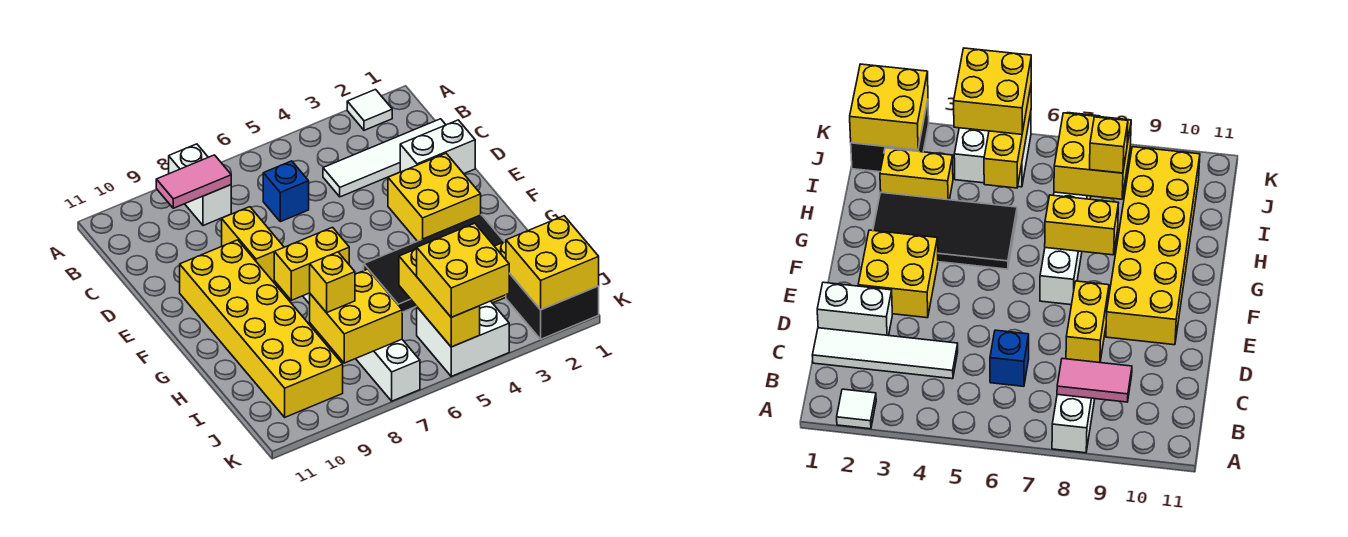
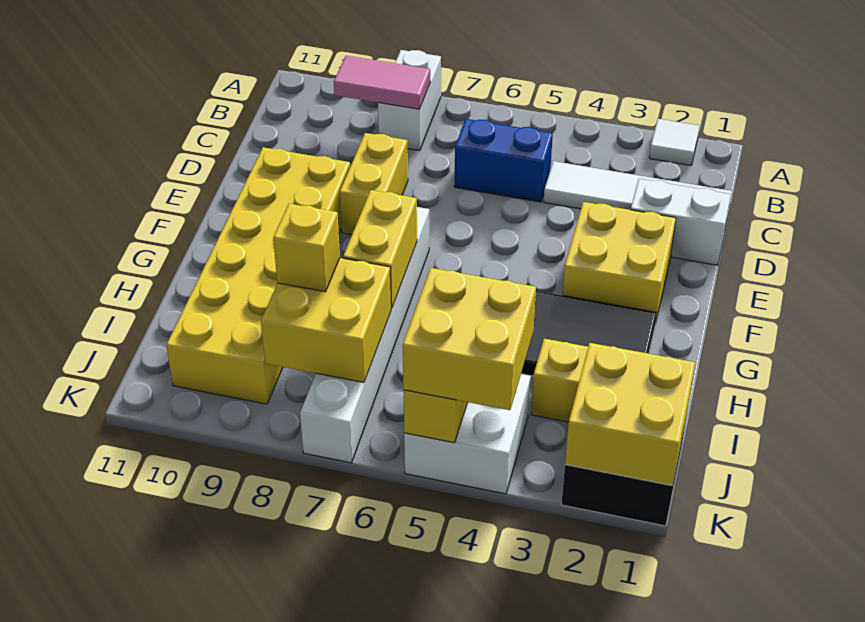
blue 1x1 brick [263,161,309,222] -> blue 1x2 brick [454,119,553,202]
yellow 1x2 brick [274,227,349,300] -> yellow 1x2 brick turned to [343,190,417,308]

